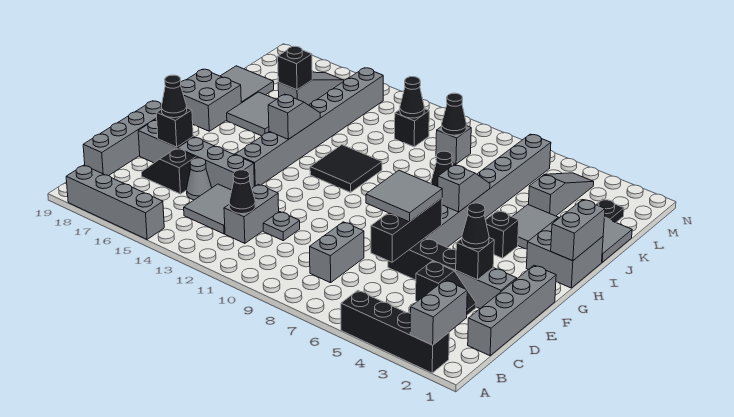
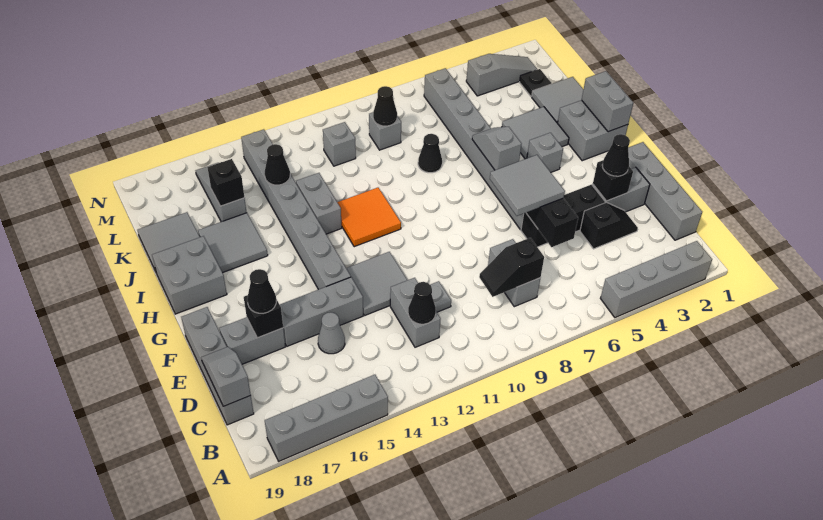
black 1x4 brick [341,291,449,373] -> grey 1x4 brick [600,241,712,318]
grey 1x2 brick [410,280,467,345] -> grey 1x2 brick moved to [296,173,342,234]
grey 2x2 tile [184,184,232,234] -> grey 2x2 tile moved to [346,252,407,315]
black 1x2 slope [142,148,196,194] -> black 1x2 slope moved to [479,238,544,297]
black 1x1 brick [486,211,519,258] -> grey 1x1 brick [527,133,563,172]
black 2x2 tile [310,145,382,192] -> orange 2x2 tile [337,188,401,247]
grey 1x2 slope [268,94,320,139] -> grey 1x2 slope moved to [201,347,251,406]
grey 1x3 slope [529,173,594,216] -> grey 1x3 slope turned to [466,54,538,96]
black 1x1 brick [395,109,429,147] -> grey 1x1 brick [323,122,356,166]
black 1x1 cone [400,77,424,118] -> black 1x1 cone moved to [265,144,290,185]

